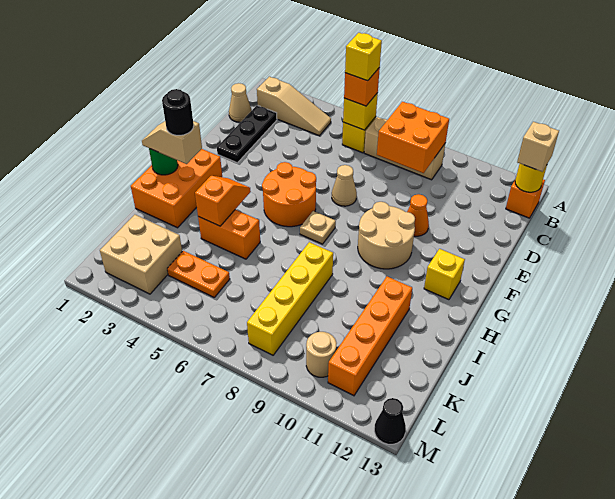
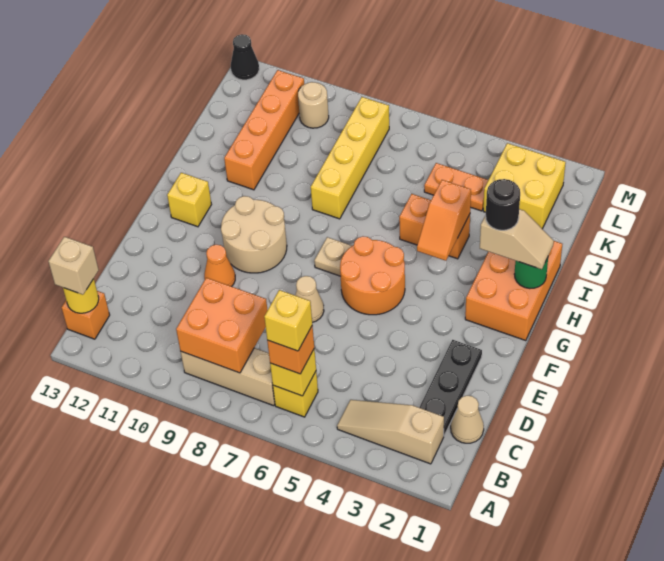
tan 2x2 brick [100,215,182,294] -> yellow 2x2 brick [483,143,566,229]

